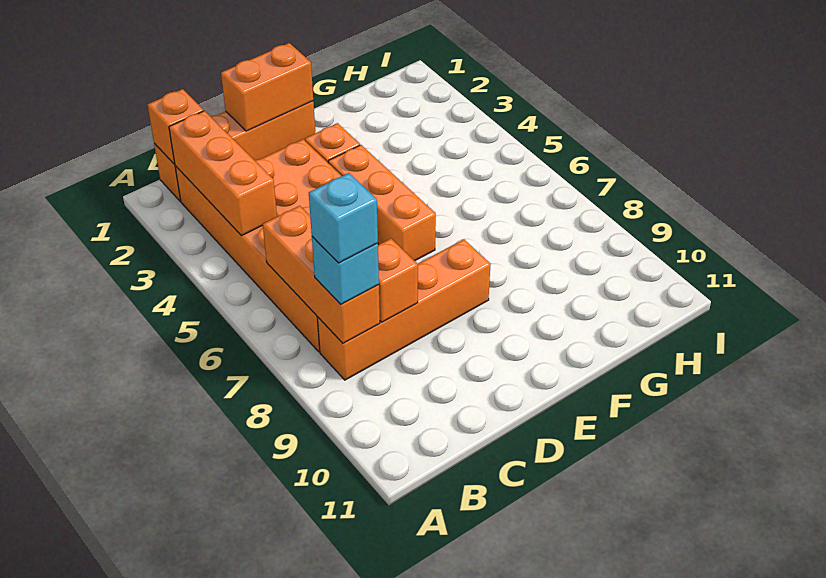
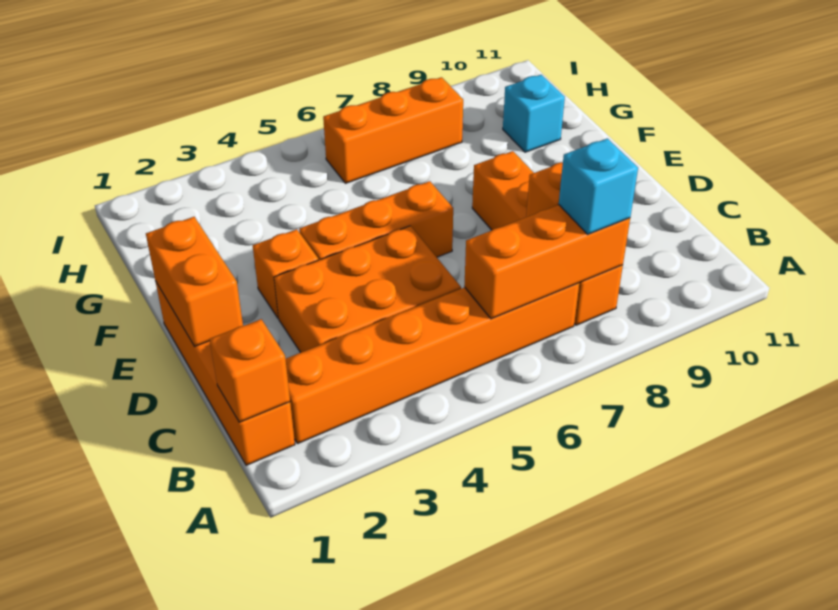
orange 1x3 brick [169,111,277,236] -> orange 1x3 brick moved to [323,77,463,183]
cyan 1x1 brick [309,173,378,263] -> cyan 1x1 brick moved to [503,75,565,152]

